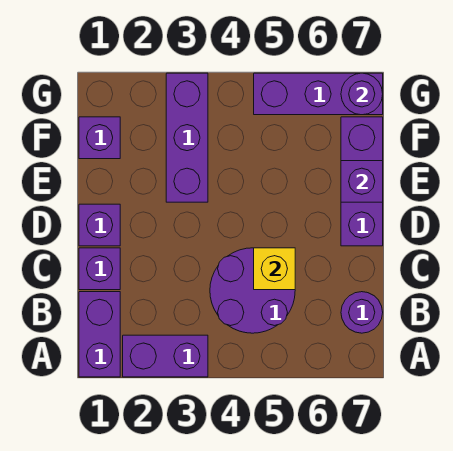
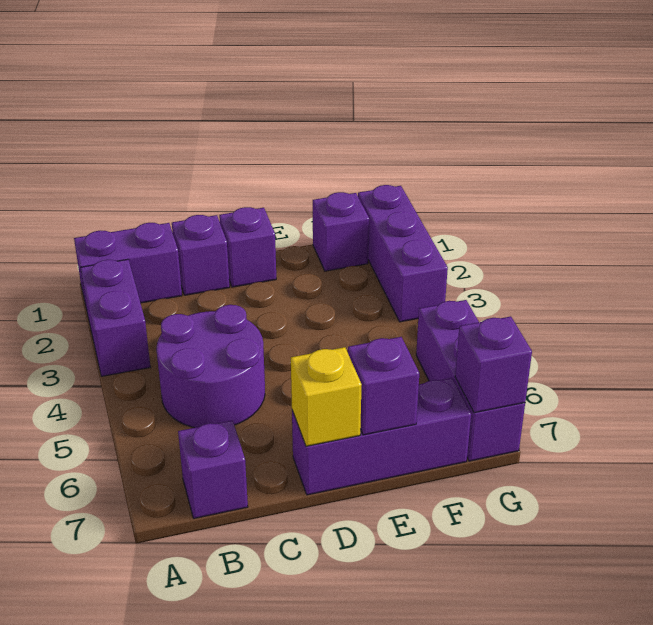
purple 1x1 round brick [341,292,383,333] -> purple 1x1 brick [178,421,248,518]
yellow 1x1 brick [254,248,295,290] -> yellow 1x1 brick moved to [291,347,362,446]
purple 1x3 brick [166,73,208,202] -> purple 1x3 brick turned to [358,185,448,322]
purple 1x1 round brick [341,73,383,115] -> purple 1x1 brick [455,316,532,413]

